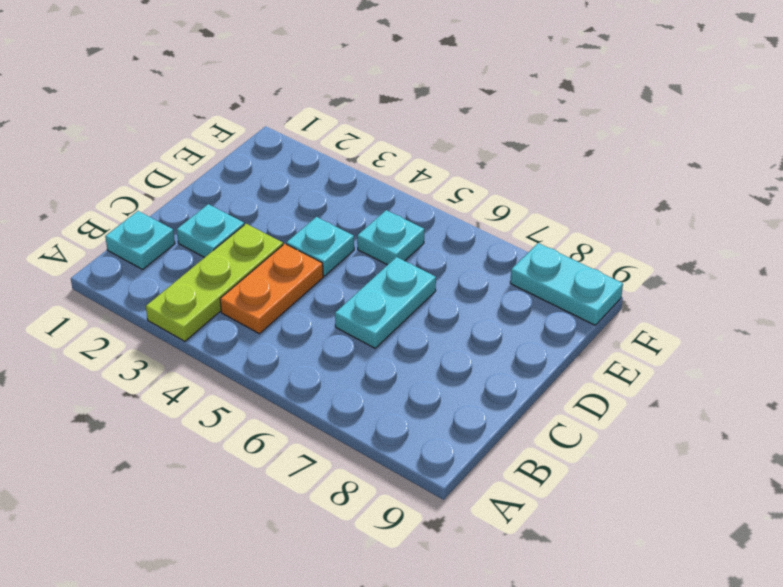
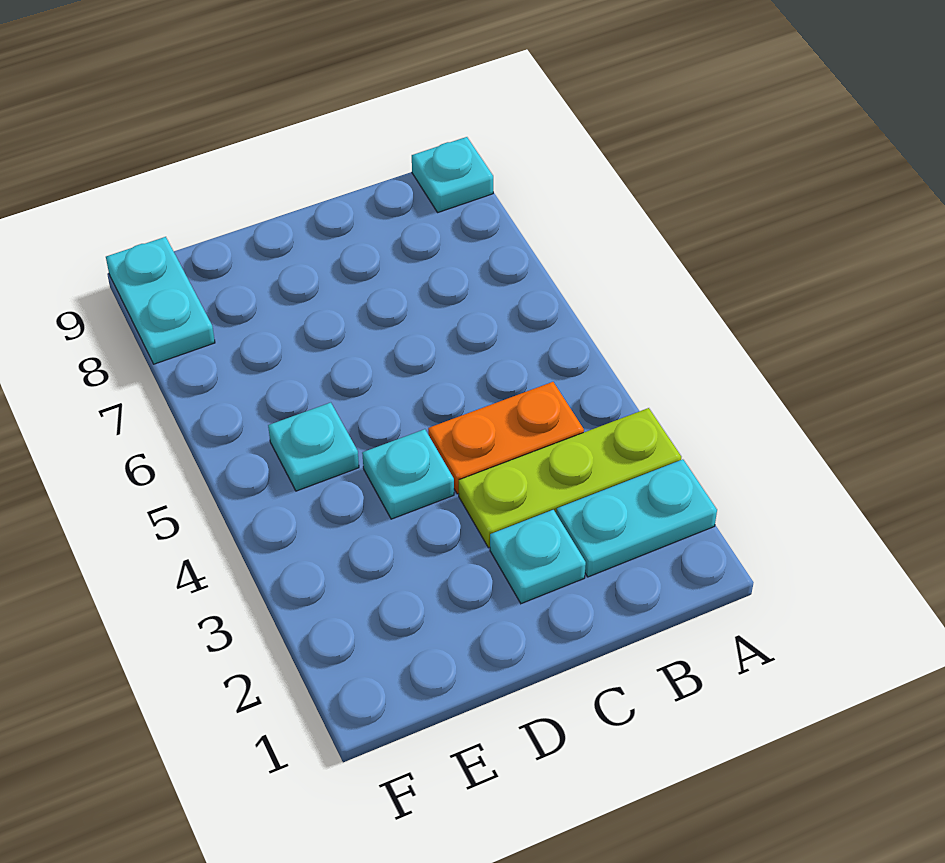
cyan 1x1 plate [105,211,175,270] -> cyan 1x1 plate moved to [412,137,493,212]
cyan 1x2 plate [335,257,436,348] -> cyan 1x2 plate moved to [556,459,717,577]

